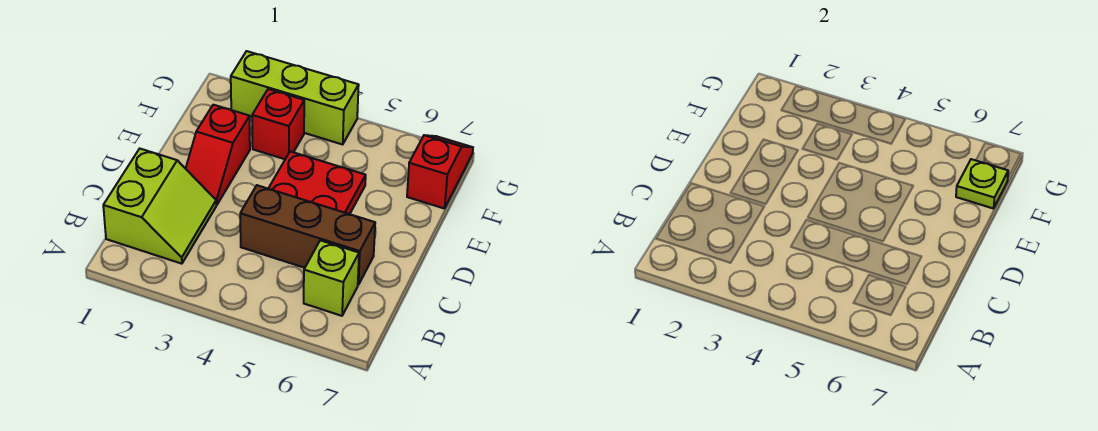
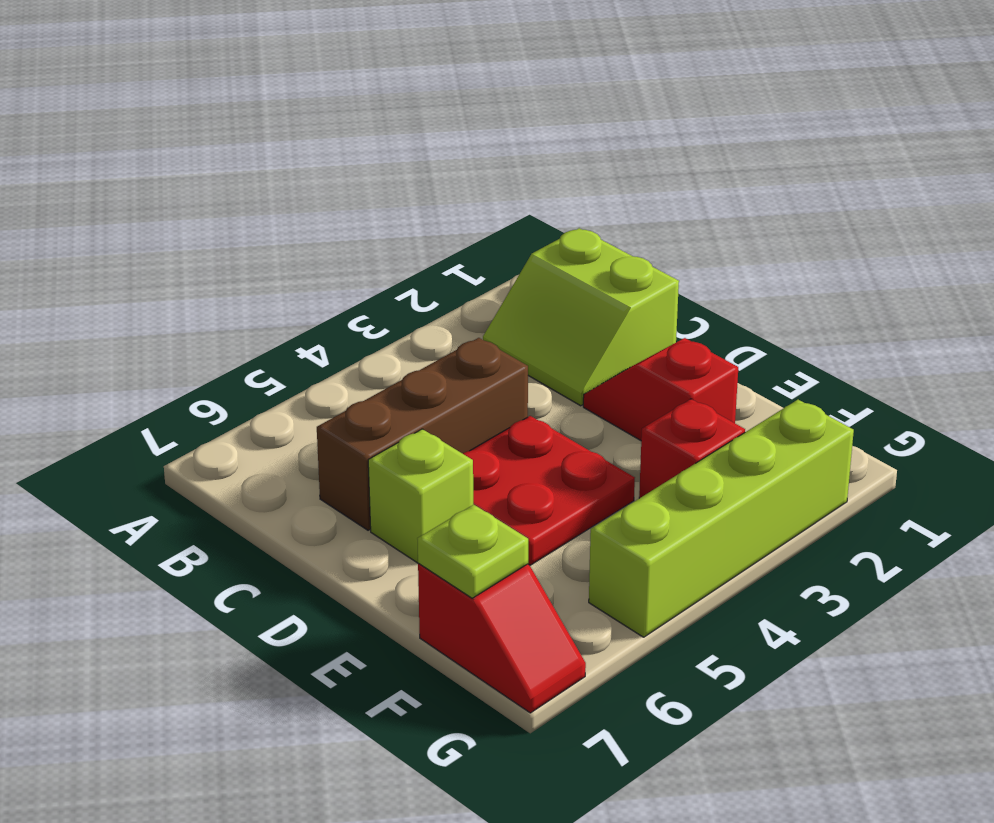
lime 1x1 brick [304,240,359,316] -> lime 1x1 brick moved to [368,429,473,563]
lime 1x3 brick [231,51,359,144] -> lime 1x4 brick [589,400,854,637]

